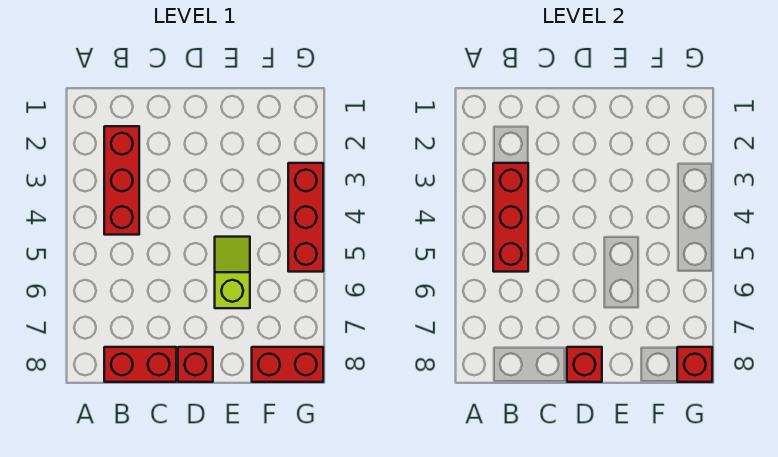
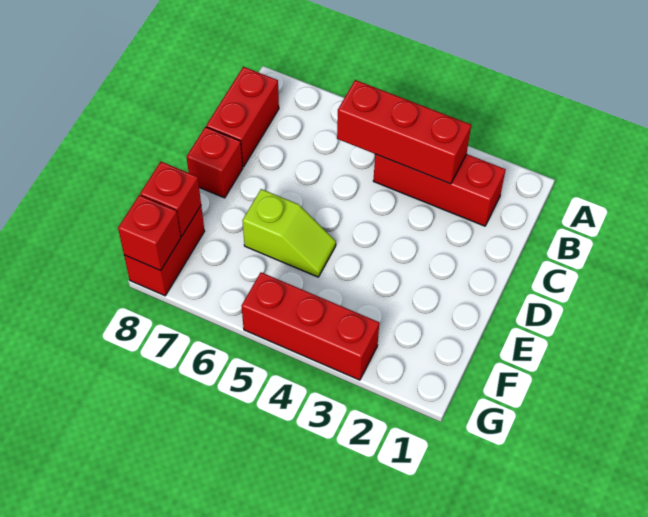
red 1x1 brick [567,347,602,382] -> red 1x1 brick moved to [140,162,201,236]

